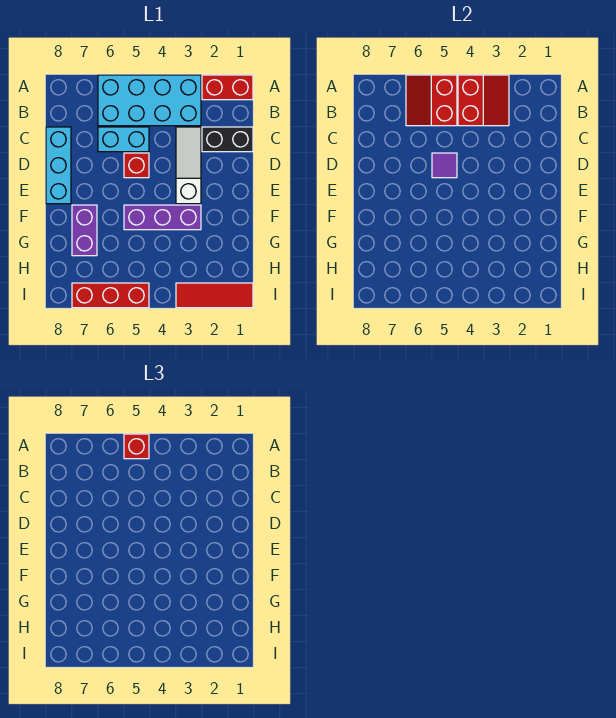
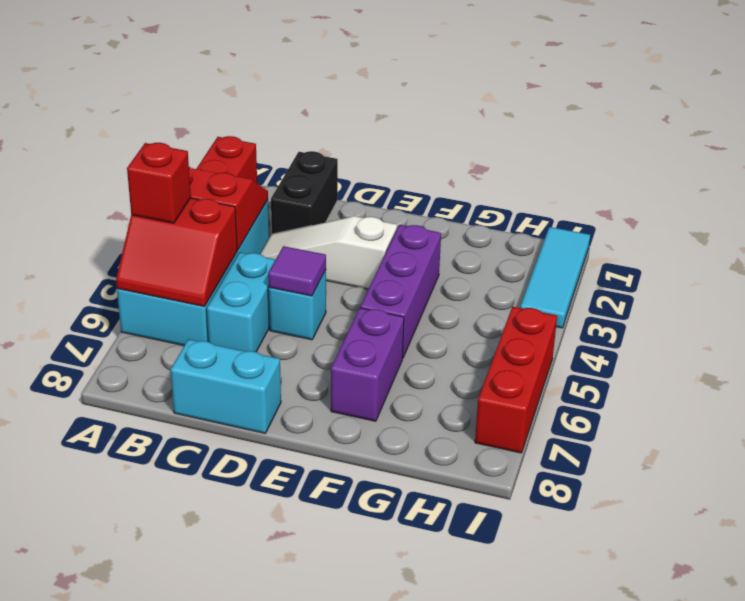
cyan 1x3 brick [46,127,71,204] -> cyan 1x2 brick [171,339,281,433]
red 1x1 brick [124,153,149,178] -> cyan 1x1 brick [269,270,326,340]
purple 1x2 brick [72,205,97,256] -> purple 1x2 brick turned to [331,308,404,421]
red 1x3 tile [176,283,253,308] -> cyan 1x3 tile [520,227,590,328]

